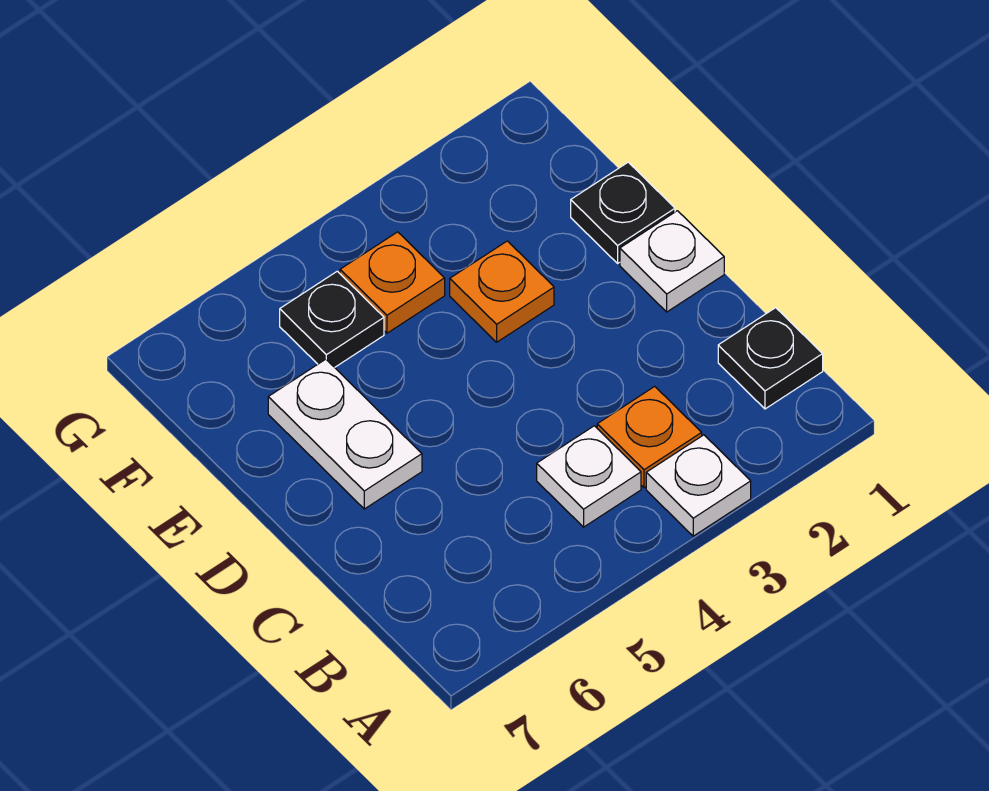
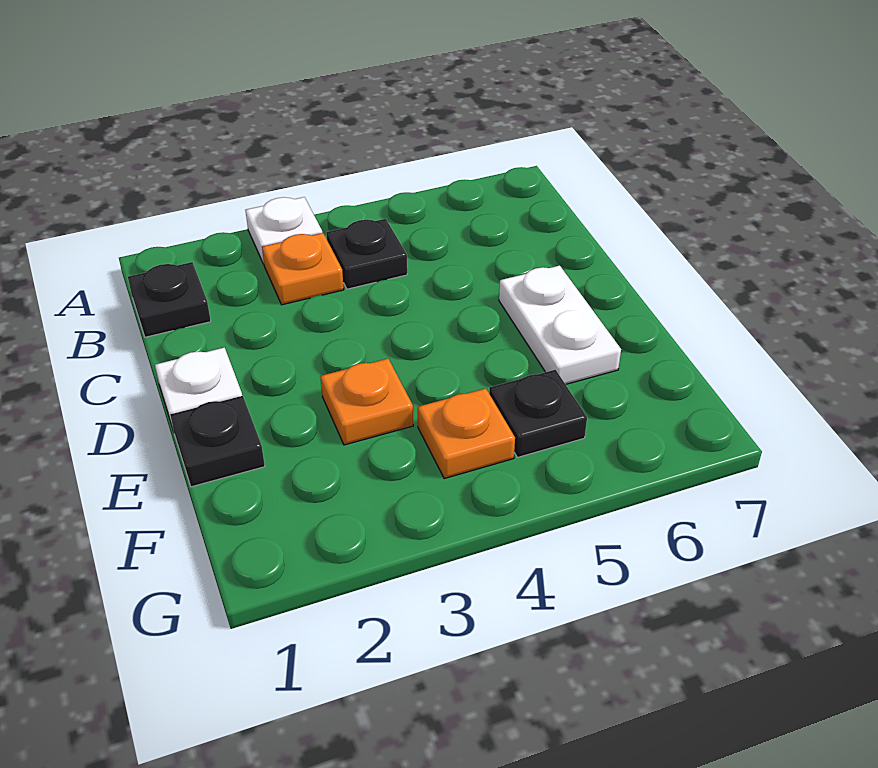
white 1x1 plate [537,426,641,527] -> black 1x1 plate [326,219,407,289]

